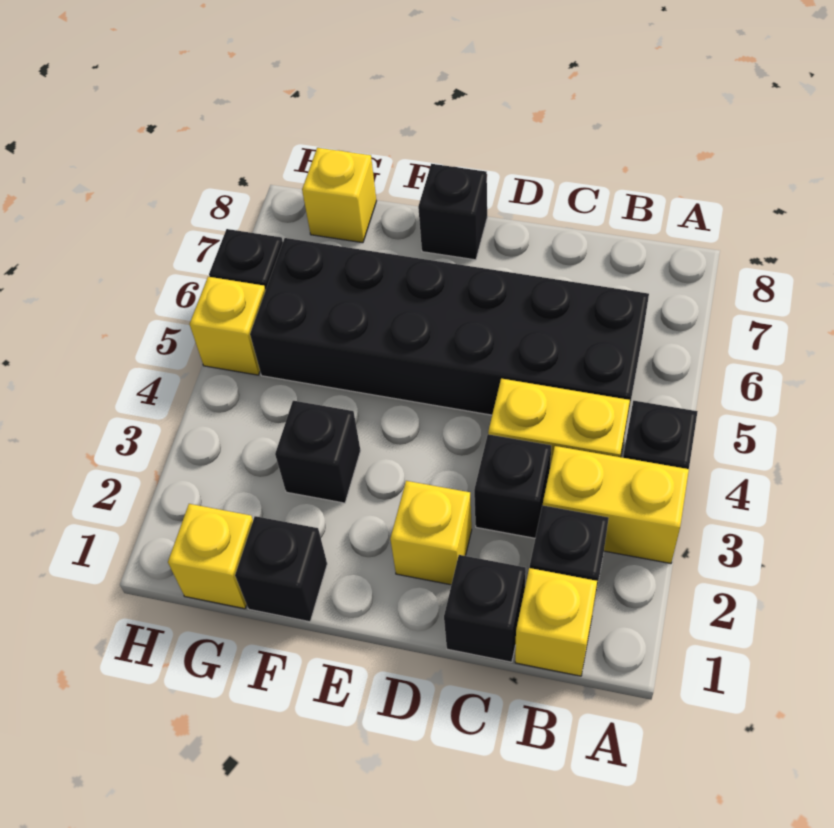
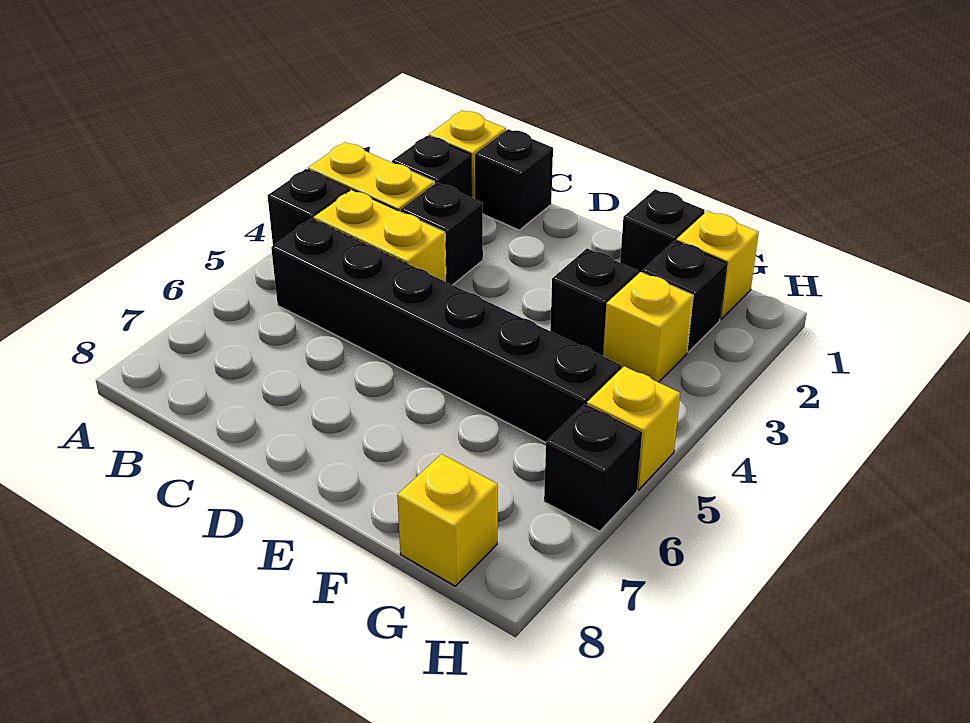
black 2x6 brick [250,238,649,431] -> black 1x6 brick [271,218,621,442]
yellow 1x1 brick [390,481,472,585] -> yellow 1x1 brick moved to [603,272,693,382]
black 1x1 brick [418,164,487,260] -> black 1x1 brick moved to [642,241,727,352]

